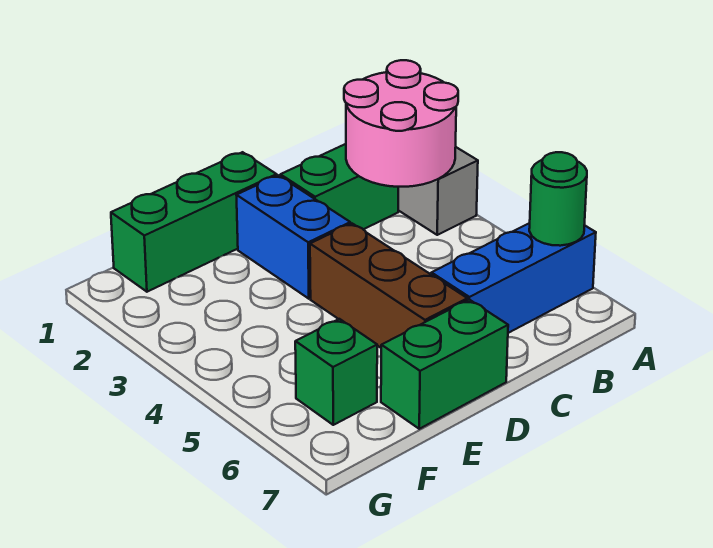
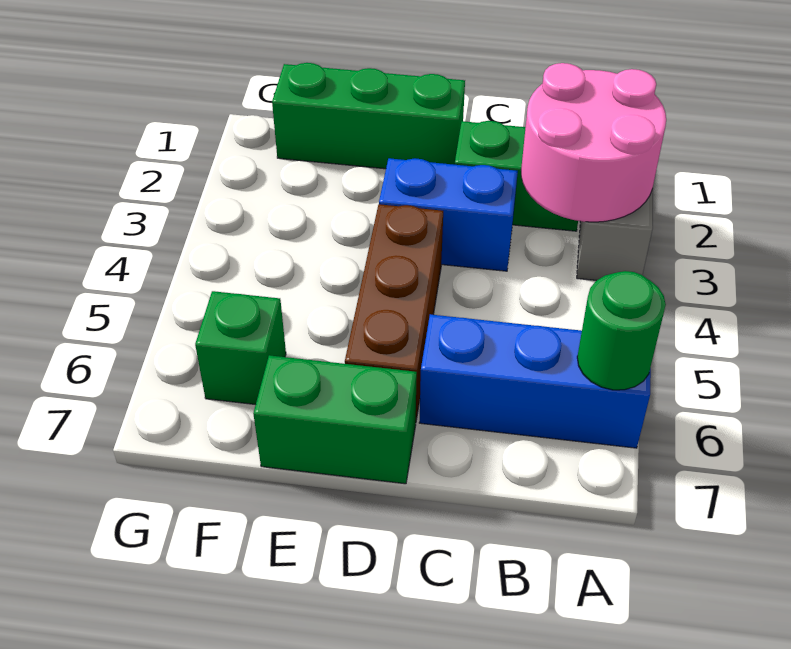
blue 1x2 brick [236,175,350,299] -> blue 1x2 brick turned to [379,158,518,271]

